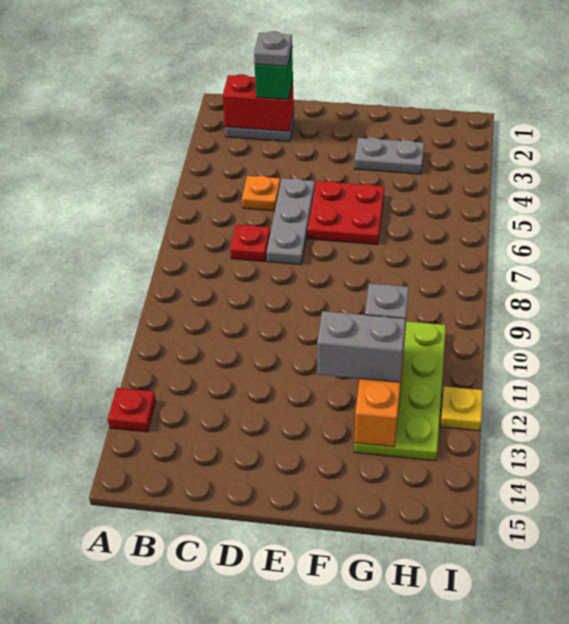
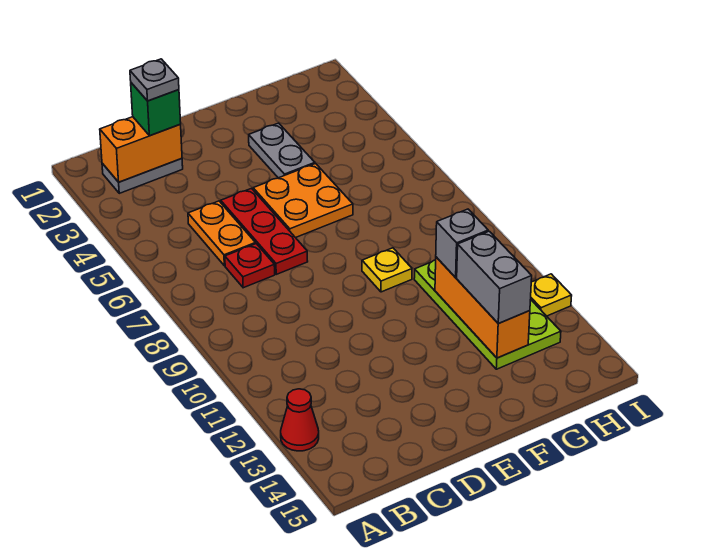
red 1x1 plate [108,388,156,432] -> red 1x1 cone [281,389,319,451]
red 1x2 brick [223,74,294,131] -> orange 1x2 brick [100,117,182,182]
orange 1x1 plate [242,176,280,211] -> orange 1x2 plate [188,201,255,266]
grey 1x3 plate [266,178,315,265] -> red 1x3 plate [221,188,308,274]
red 2x2 plate [308,181,384,245] -> orange 2x2 plate [253,164,353,238]
grey 1x2 plate [355,137,424,174] -> grey 1x2 plate turned to [249,123,315,178]
none -> yellow 1x1 plate [362,248,412,292]
grey 1x2 brick [317,311,406,382] -> grey 1x2 brick turned to [457,231,532,323]

